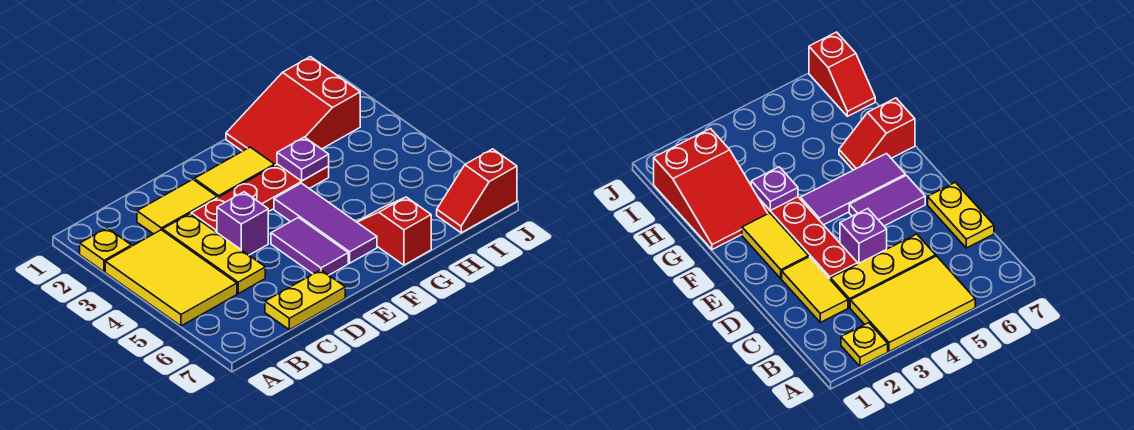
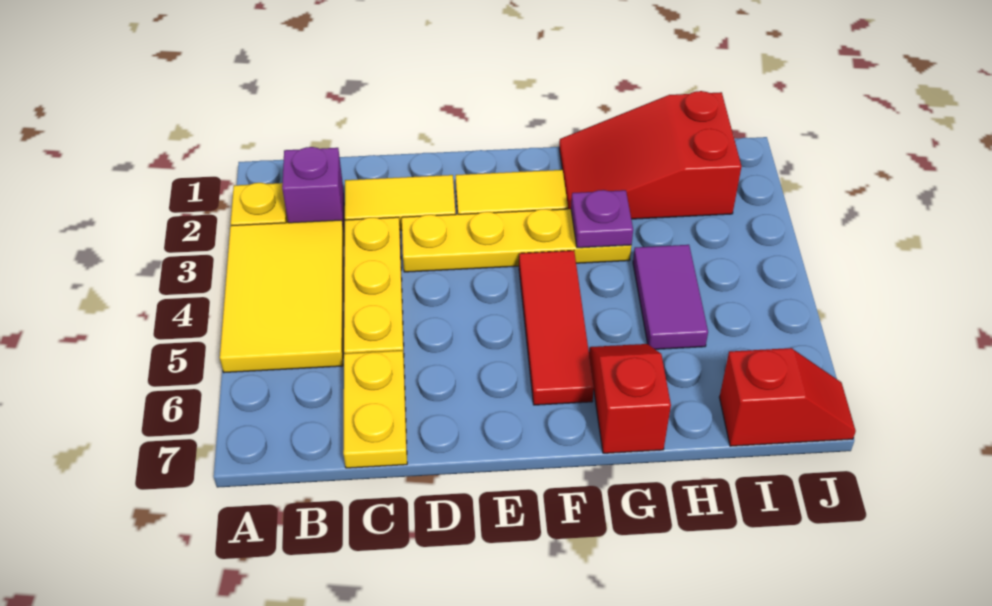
yellow 1x2 plate [265,270,345,330] -> yellow 1x2 plate turned to [343,350,407,468]
red 1x4 plate [191,164,329,232] -> yellow 1x4 plate [402,209,631,272]
purple 1x1 brick [217,192,268,255] -> purple 1x1 brick moved to [282,147,344,232]
purple 1x2 tile [271,217,348,275] -> purple 1x2 tile moved to [633,245,708,349]
purple 1x3 tile [274,183,377,263] -> red 1x3 tile [519,251,594,405]
red 1x2 slope [437,149,517,233] -> red 1x2 slope turned to [719,348,856,446]

